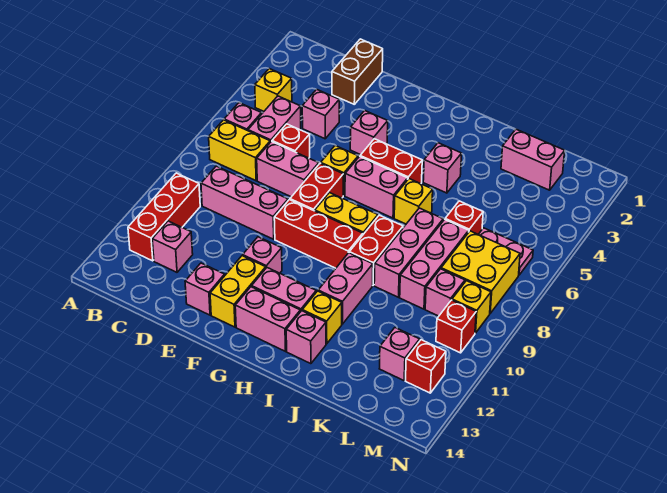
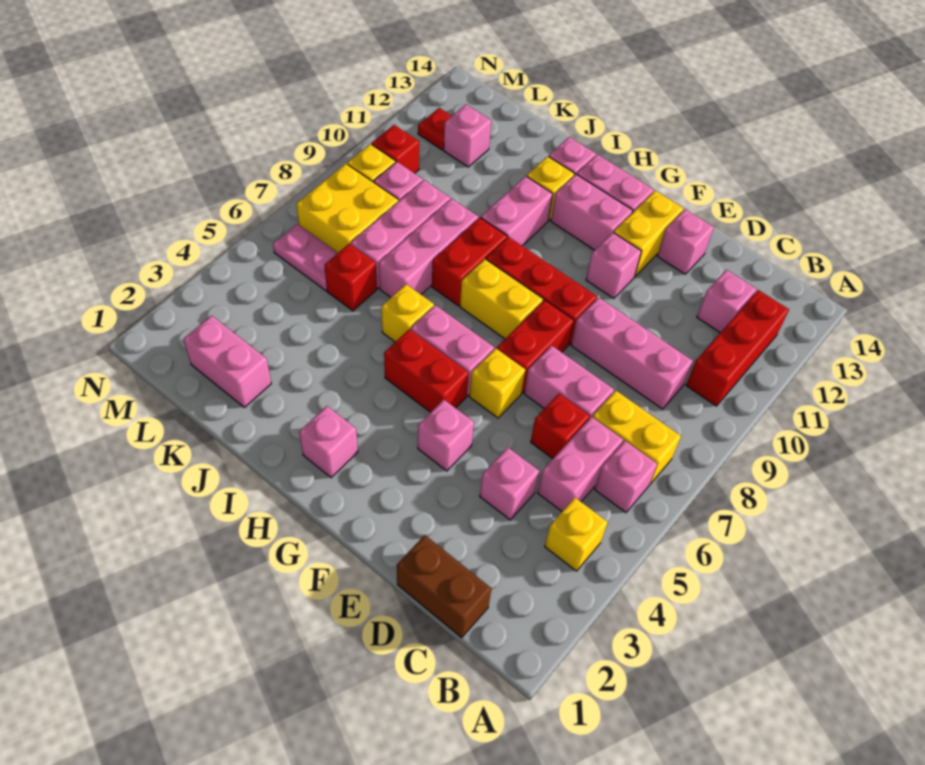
brown 1x2 brick [332,39,383,104] -> brown 1x2 brick turned to [397,535,491,638]
pink 1x1 brick [423,143,462,193] -> pink 1x1 brick moved to [299,406,358,478]
red 1x1 brick [406,340,446,393] -> red 1x1 plate [418,108,451,150]

